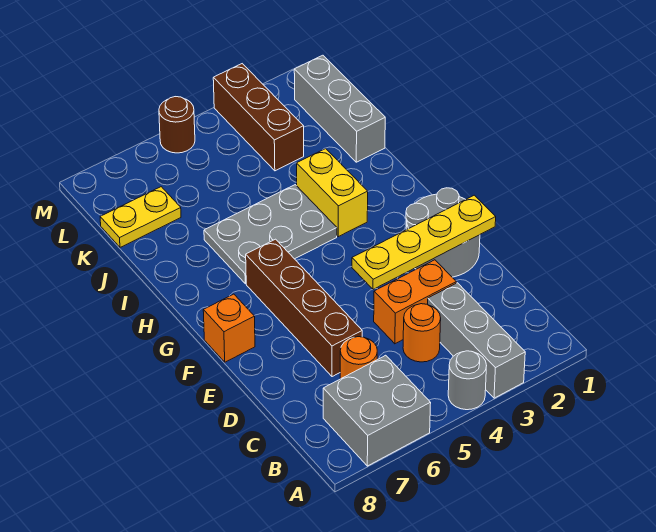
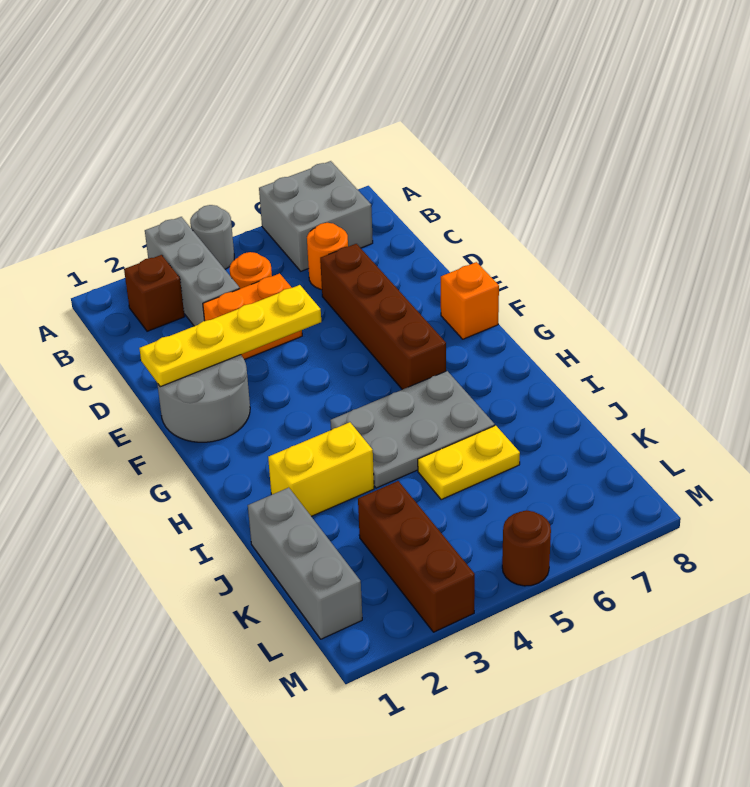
none -> brown 1x1 brick [124,255,184,331]
yellow 1x2 brick [297,149,368,237] -> yellow 1x2 brick turned to [268,422,374,516]
yellow 1x2 plate [100,187,181,247] -> yellow 1x2 plate moved to [418,425,520,500]

